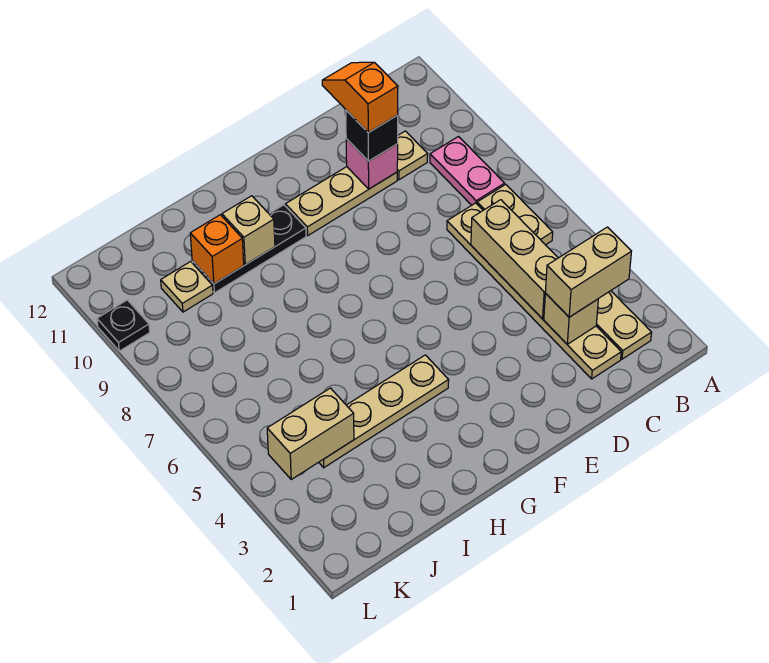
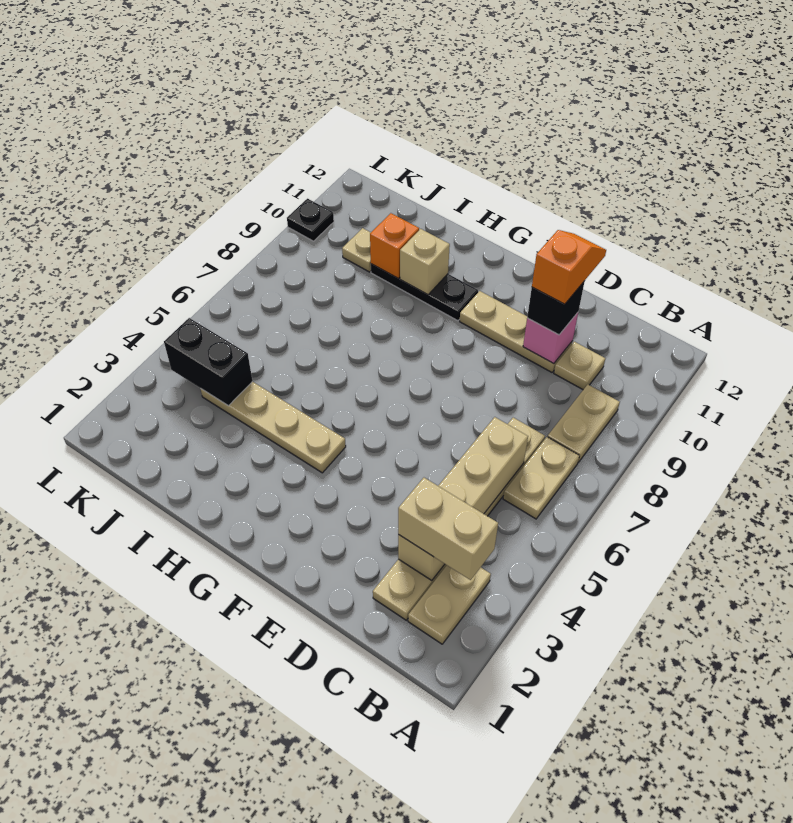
pink 1x2 plate [430,137,505,205] -> tan 1x2 plate [548,384,620,462]
tan 1x2 brick [267,388,354,479] -> black 1x2 brick [164,318,252,406]

